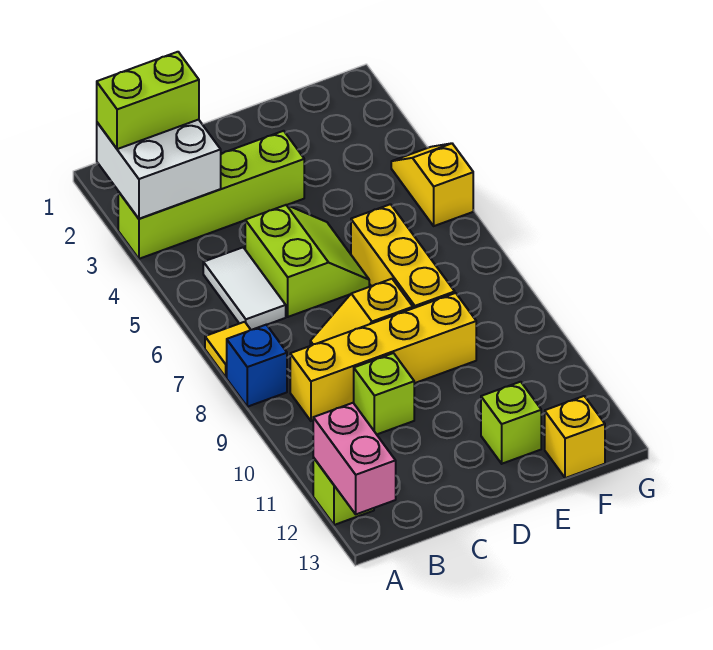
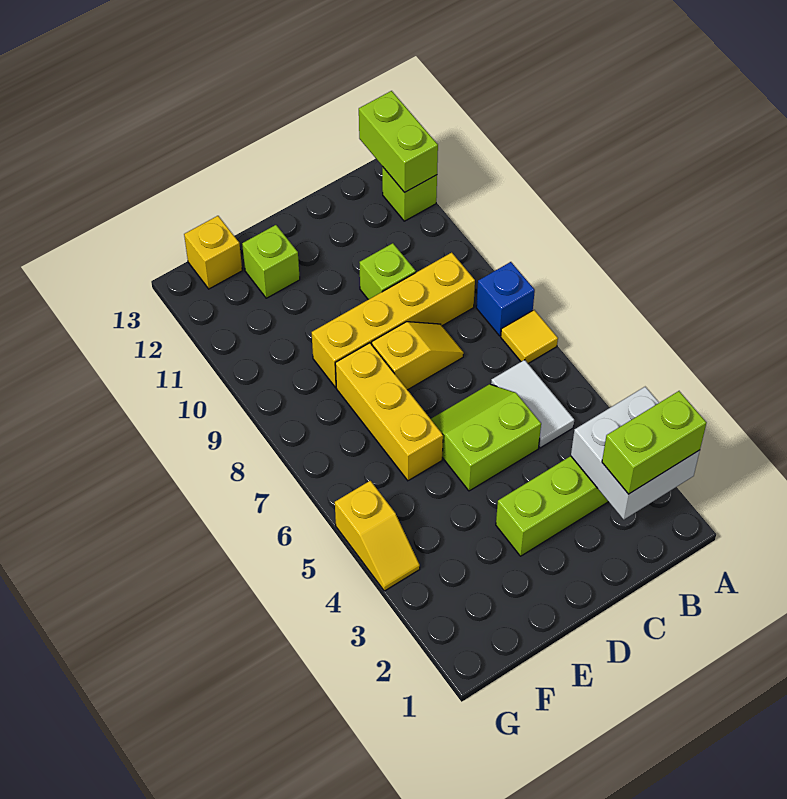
pink 1x2 brick [313,403,396,514] -> lime 1x2 brick [359,91,438,192]
lime 2x2 slope [245,205,369,317] -> lime 2x2 slope turned to [431,384,541,491]

